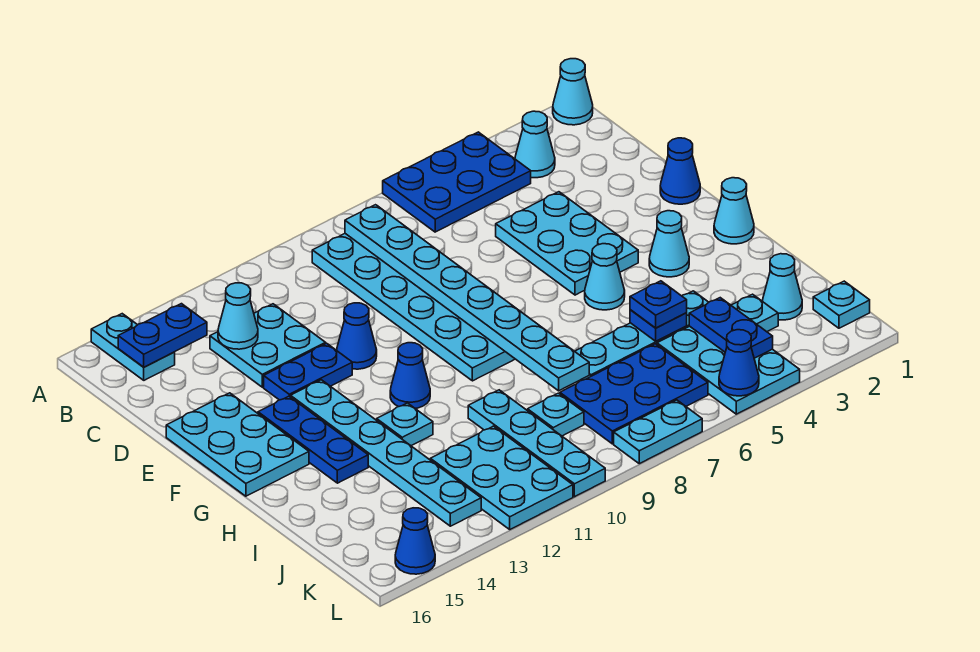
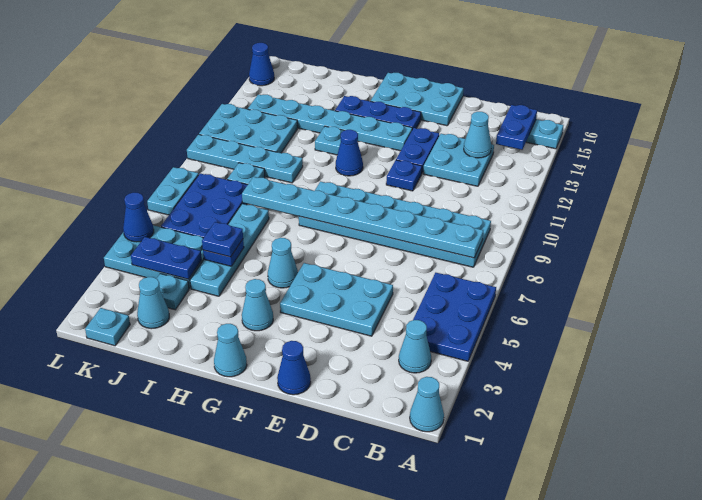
blue 1x1 cone [337,303,377,369] -> blue 1x1 plate [386,160,422,191]

